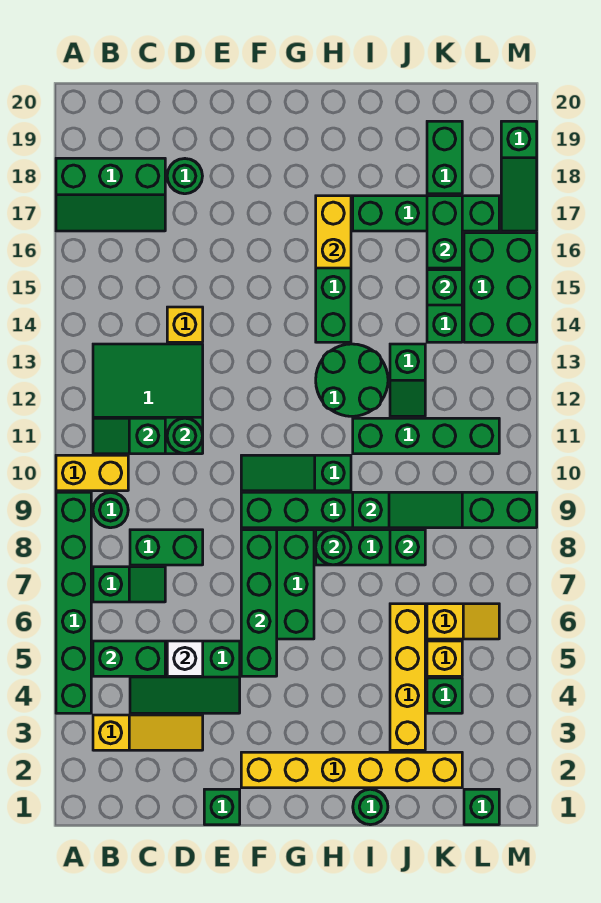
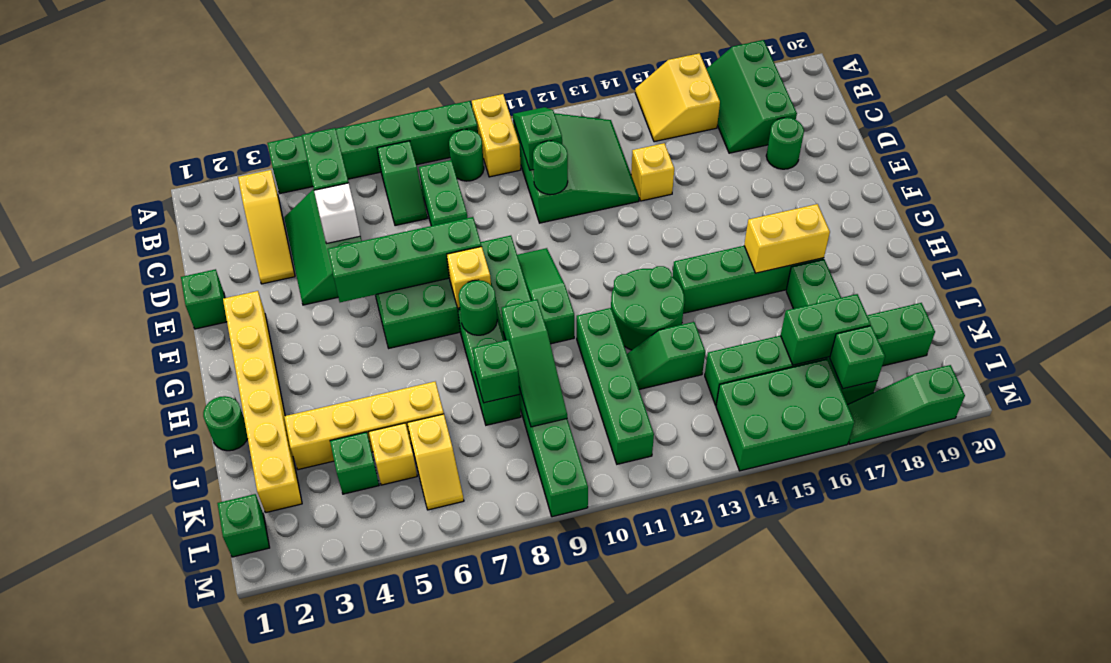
none -> yellow 2x2 slope [635,53,720,142]
none -> yellow 1x1 brick [447,247,491,308]
green 1x1 brick [427,270,462,305] -> green 1x1 brick moved to [830,326,885,389]

